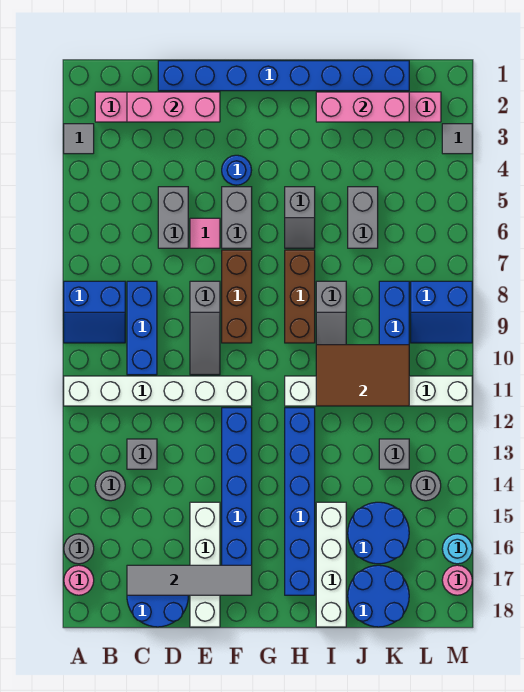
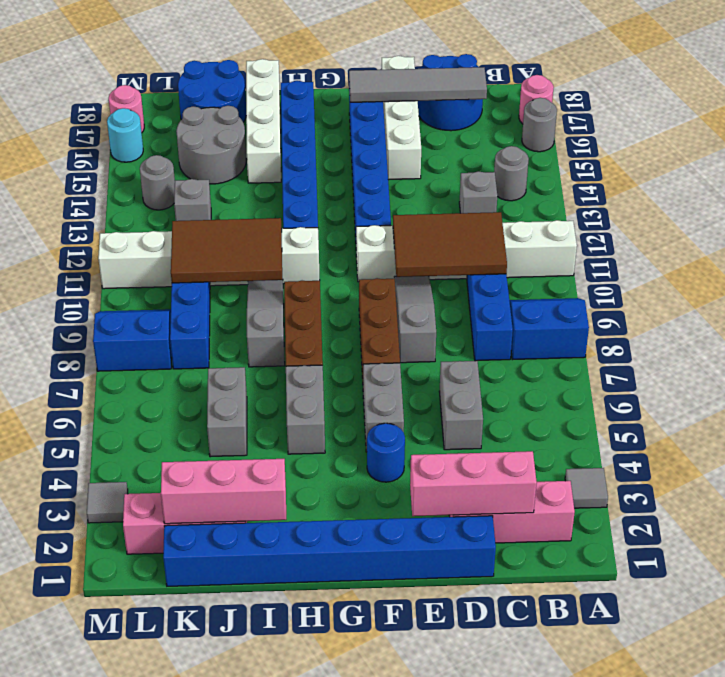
none -> brown 2x3 tile [393,212,507,277]
pink 1x1 tile [190,218,220,248] -> none
grey 1x2 slope [285,187,315,248] -> grey 1x2 brick [286,365,325,454]
blue 2x2 round brick [348,502,409,564] -> grey 2x2 round brick [176,106,247,184]

